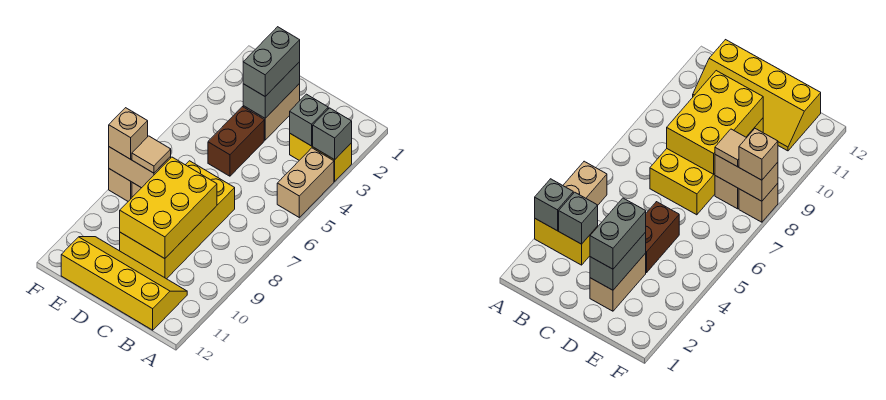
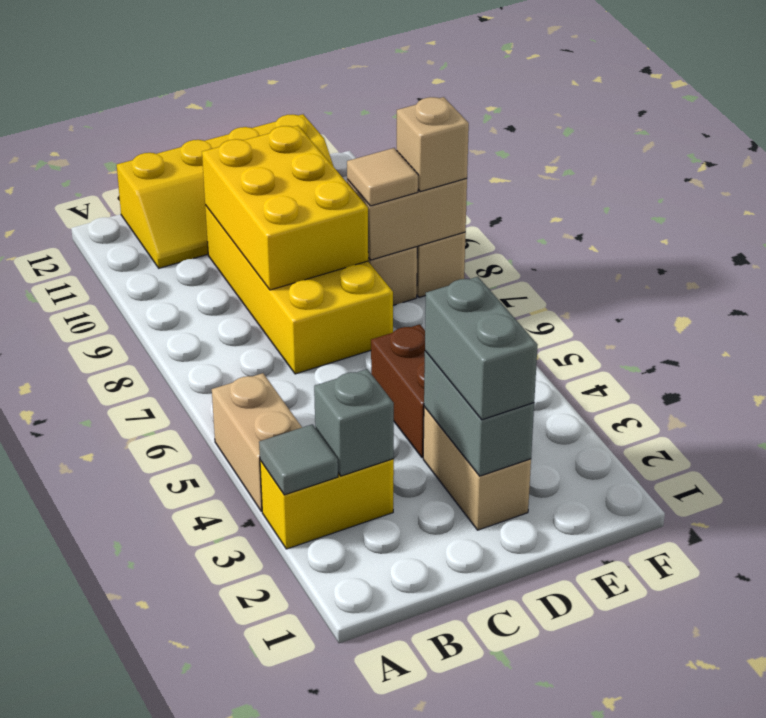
grey 1x1 brick [313,108,352,160] -> grey 1x1 tile [259,424,338,495]

